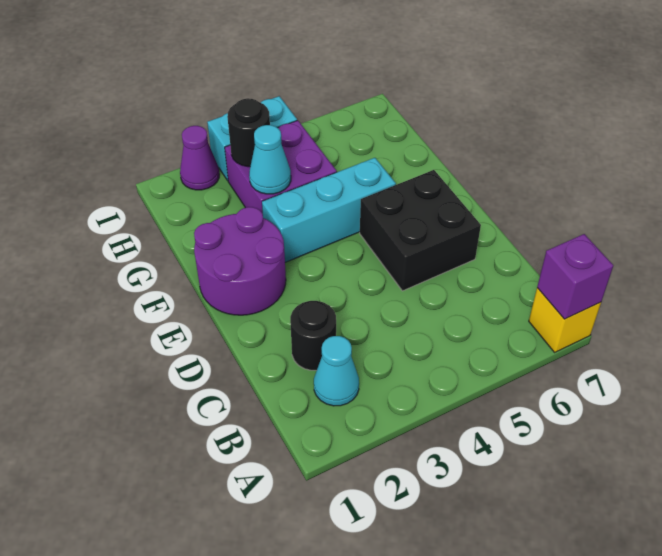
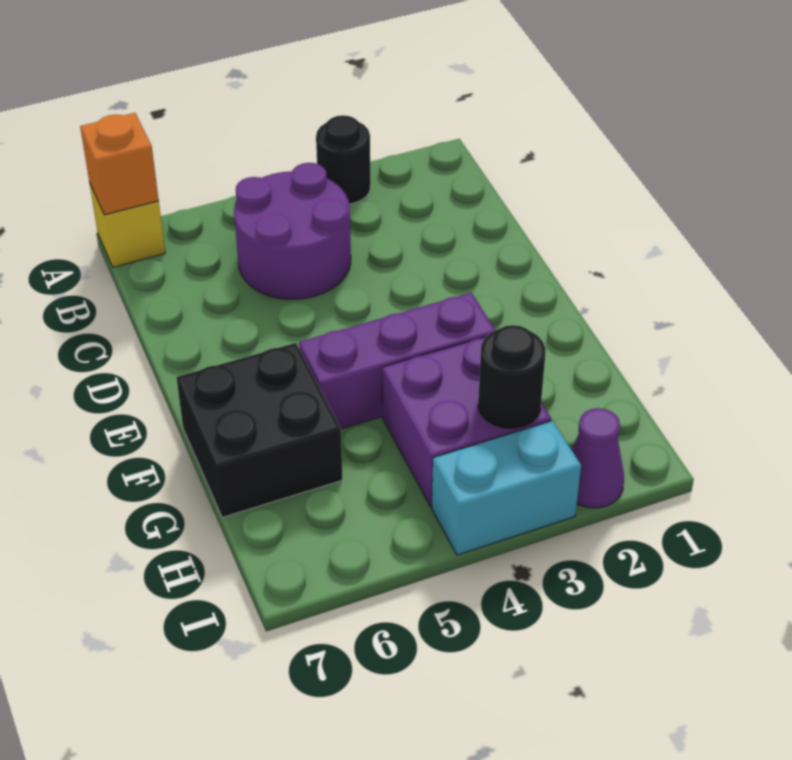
purple 1x1 brick [537,234,613,319] -> orange 1x1 brick [80,113,159,215]
cyan 1x1 cone [314,336,359,406] -> none
black 1x1 round brick [290,301,336,370] -> black 1x1 round brick moved to [316,115,371,204]
black 2x2 brick [360,170,481,291] -> black 2x2 brick moved to [176,343,343,518]
purple 2x2 round brick [194,207,286,315] -> purple 2x2 round brick moved to [234,163,351,299]
cyan 1x3 brick [262,158,396,262] -> purple 1x3 brick [299,293,495,429]
cyan 1x1 cone [249,125,291,194] -> none

